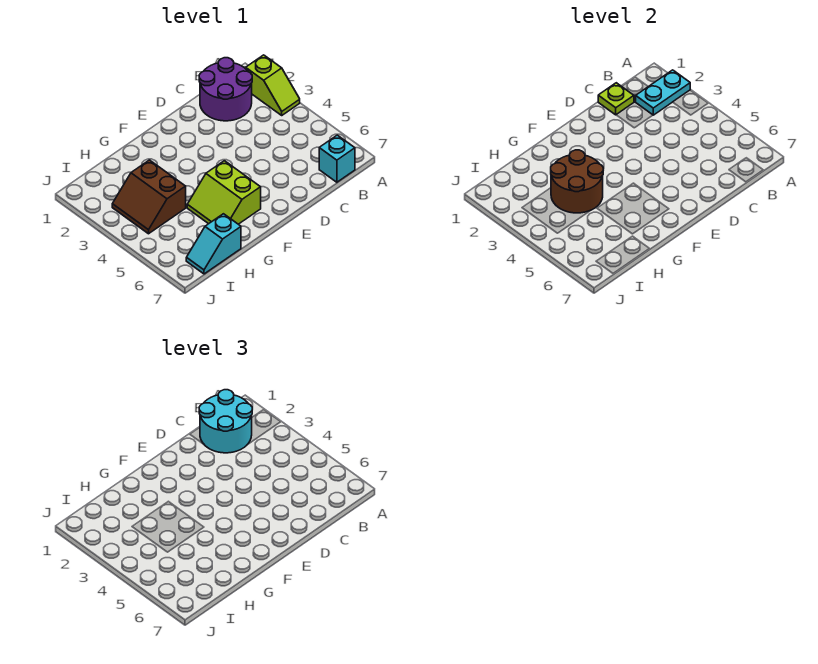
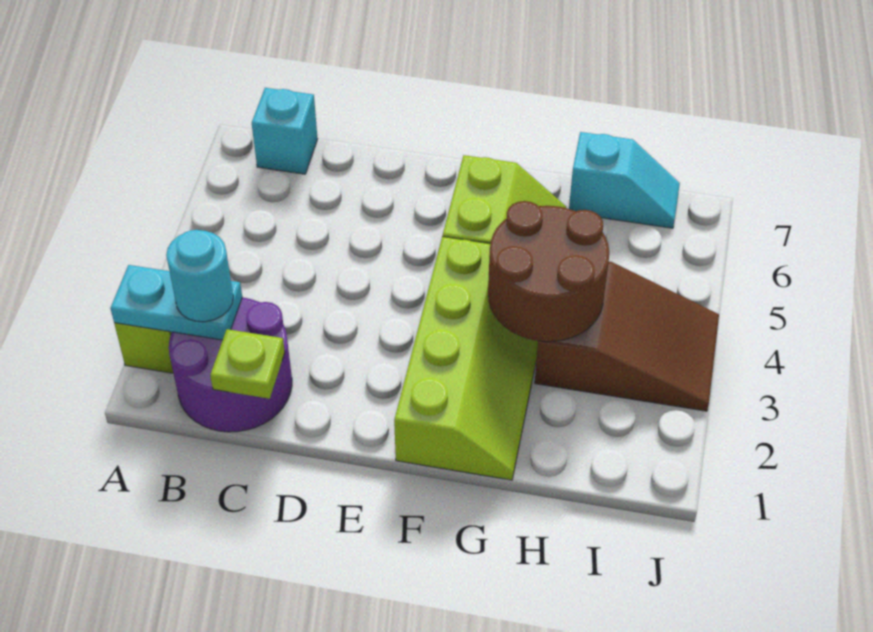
cyan 2x2 round brick [199,390,252,453] -> cyan 1x1 round brick [166,230,233,322]
none -> lime 2x4 slope [394,236,538,480]
brown 2x2 slope [112,160,186,234] -> brown 2x3 slope [535,262,719,411]

